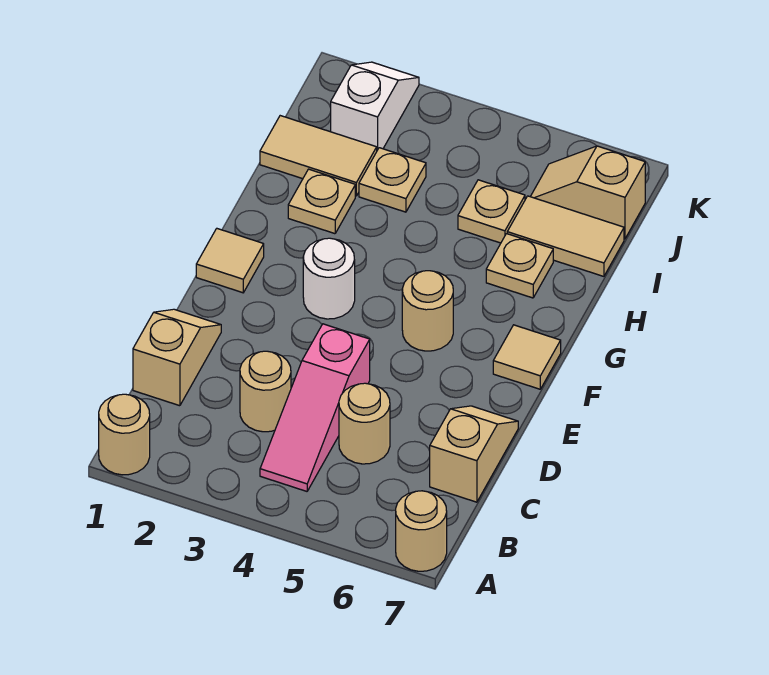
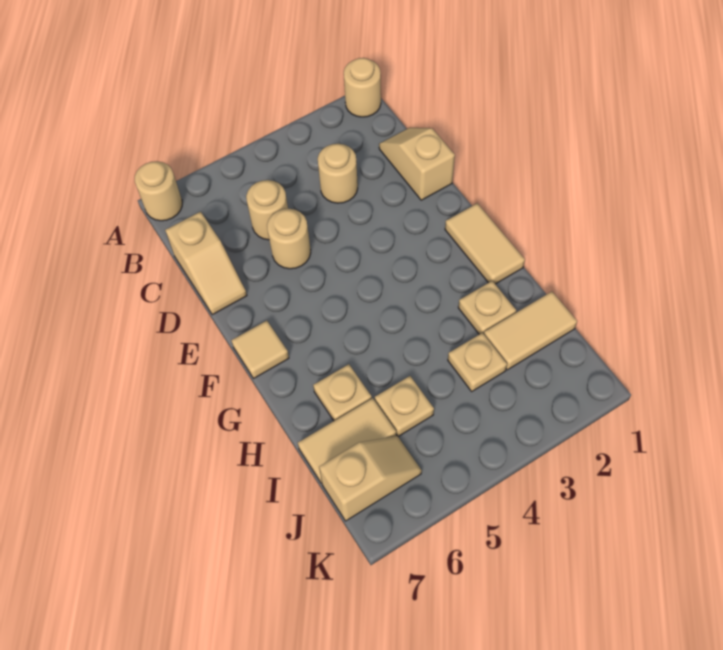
pink 1x3 slope [260,324,370,491] -> none
tan 1x2 slope [133,309,221,406] -> tan 1x2 slope turned to [379,128,455,200]
tan 1x1 tile [196,229,264,293] -> tan 1x2 tile [445,203,525,284]
white 1x1 round brick [303,238,355,319] -> none
tan 1x1 round brick [402,271,453,351] -> tan 1x1 round brick moved to [267,209,311,269]
white 1x2 slope [331,62,419,150] -> none

